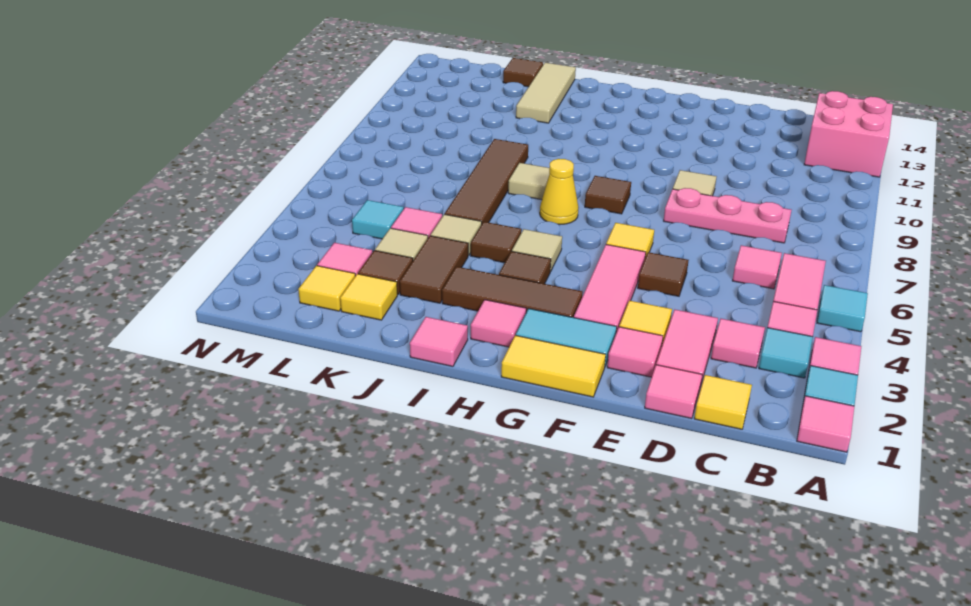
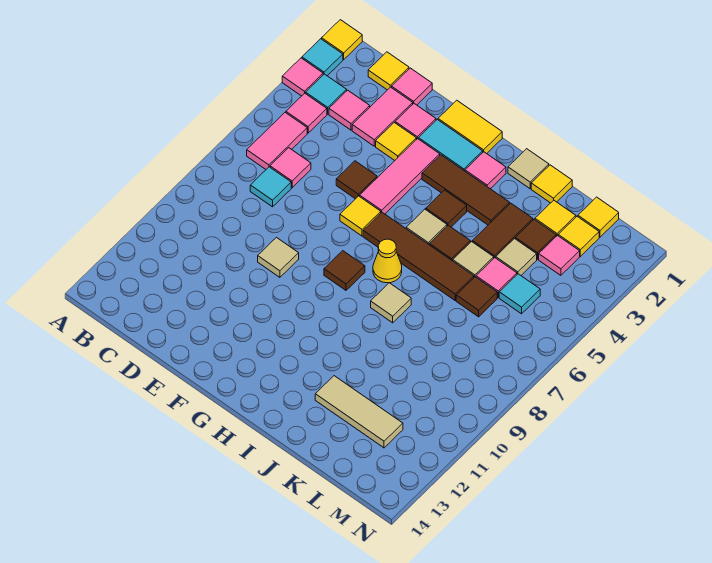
pink 1x1 tile [797,396,854,452] -> yellow 1x1 tile [322,20,362,59]
cyan 1x1 tile [817,285,868,332] -> cyan 1x1 tile moved to [250,167,291,207]
pink 2x2 brick [804,91,893,177] -> none
pink 1x3 plate [664,188,791,243] -> none
pink 1x1 tile [410,317,468,366] -> tan 1x1 tile [508,149,549,189]
none -> yellow 1x1 tile [531,165,572,203]
brown 1x4 tile [445,139,528,223] -> brown 1x4 tile turned to [363,212,474,300]
tan 1x3 tile [516,63,576,123] -> tan 1x3 tile turned to [315,376,403,448]
brown 1x1 tile [503,58,543,87] -> brown 1x1 tile moved to [456,277,497,317]
none -> yellow 1x1 tile [578,197,619,237]

